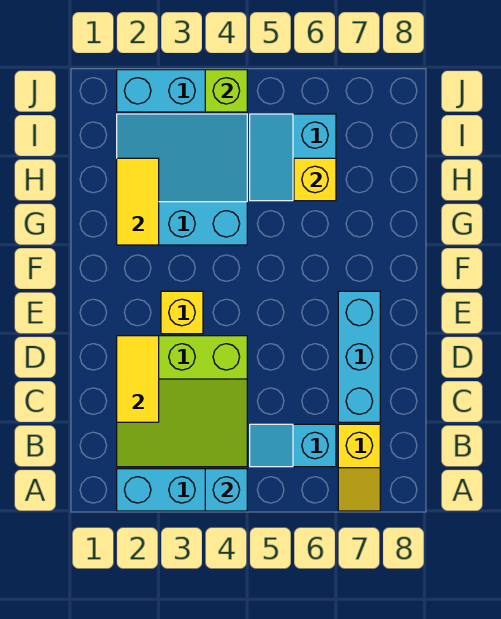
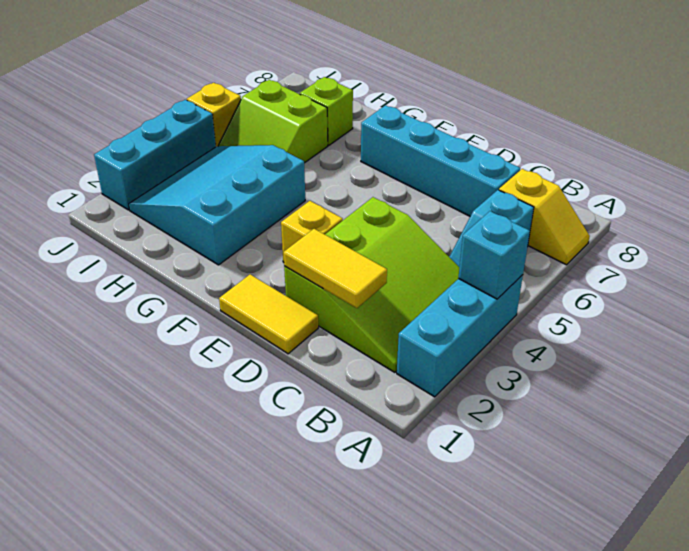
cyan 1x3 brick [338,291,380,422] -> cyan 1x4 brick [361,105,520,216]
yellow 1x2 tile [117,158,159,245] -> yellow 1x2 tile moved to [219,275,318,354]
cyan 2x2 slope [250,114,336,201] -> lime 2x2 slope [218,80,328,163]
yellow 1x1 brick [294,158,336,201] -> yellow 1x1 brick moved to [187,83,241,147]
lime 1x1 brick [205,70,247,112] -> lime 1x1 brick moved to [300,77,353,145]

